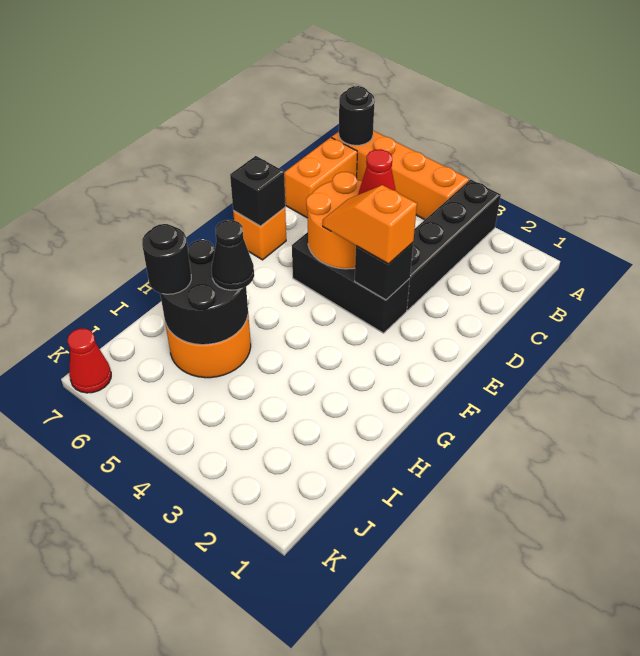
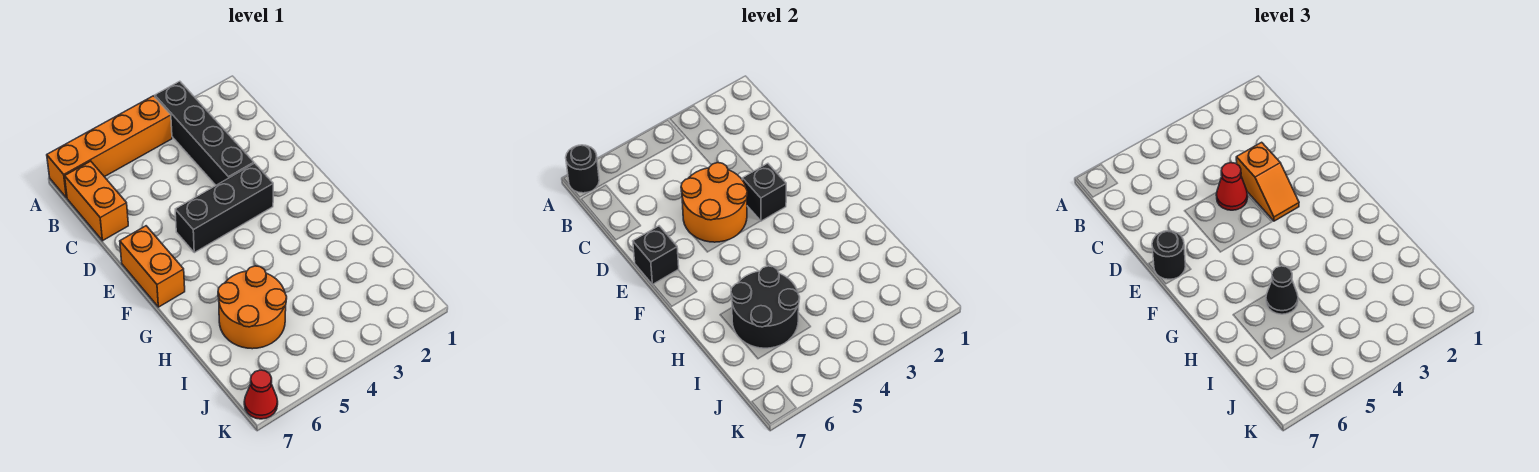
orange 1x2 slope [323,185,417,264] -> orange 1x2 slope turned to [1236,142,1299,221]
orange 1x1 brick [233,208,286,260] -> orange 1x2 brick [120,226,185,307]
black 1x1 round brick [142,224,191,294] -> black 1x1 round brick moved to [1152,231,1186,279]

